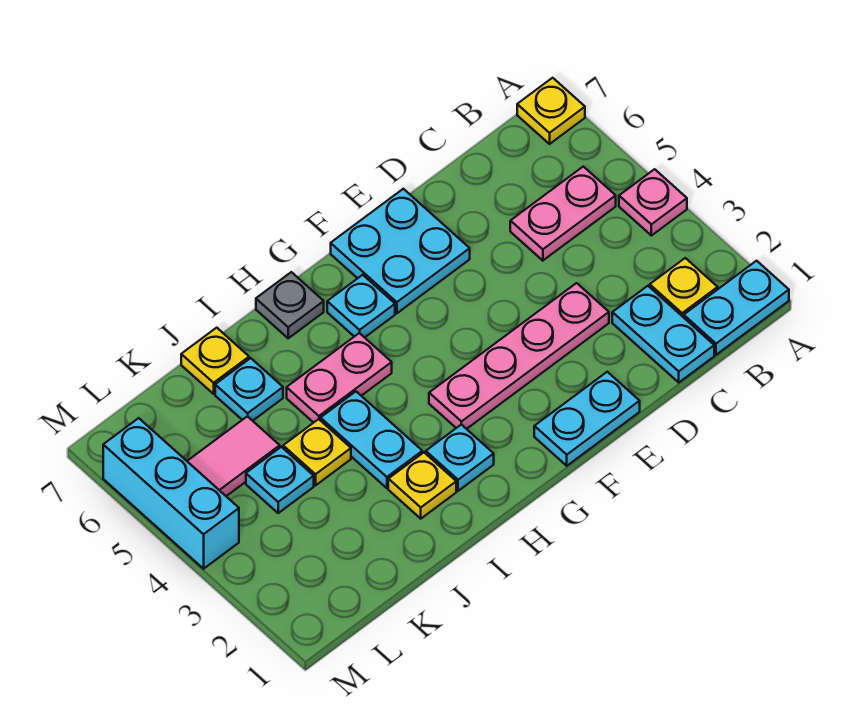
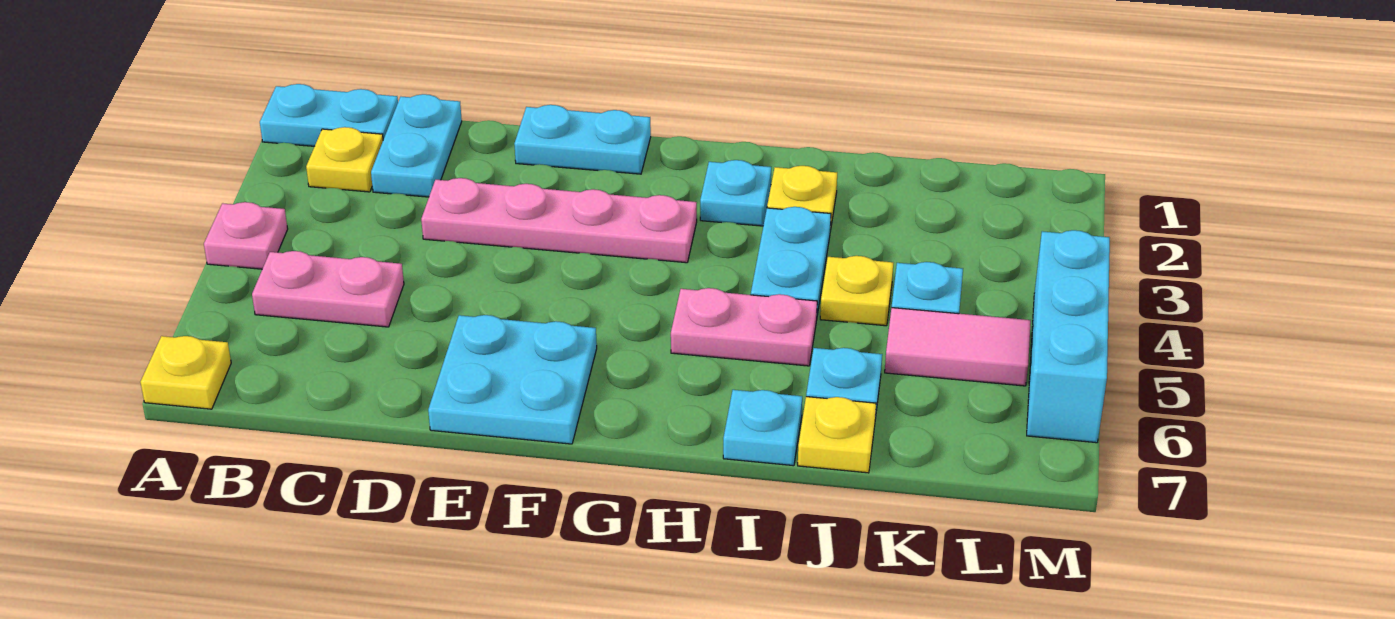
cyan 1x1 plate [327,275,395,338] -> cyan 1x1 plate moved to [723,390,802,466]
grey 1x1 plate [256,272,324,338] -> none

